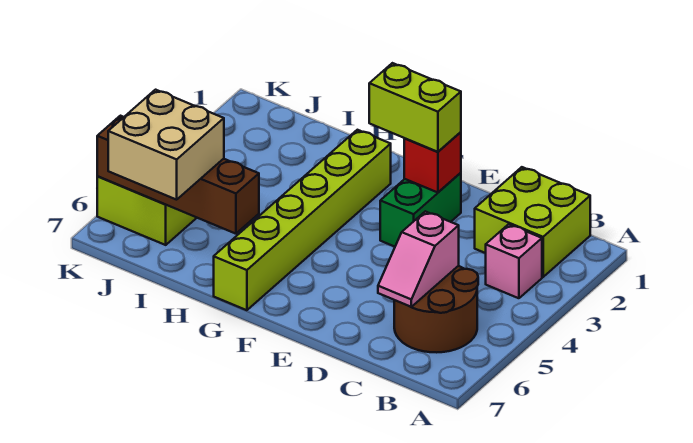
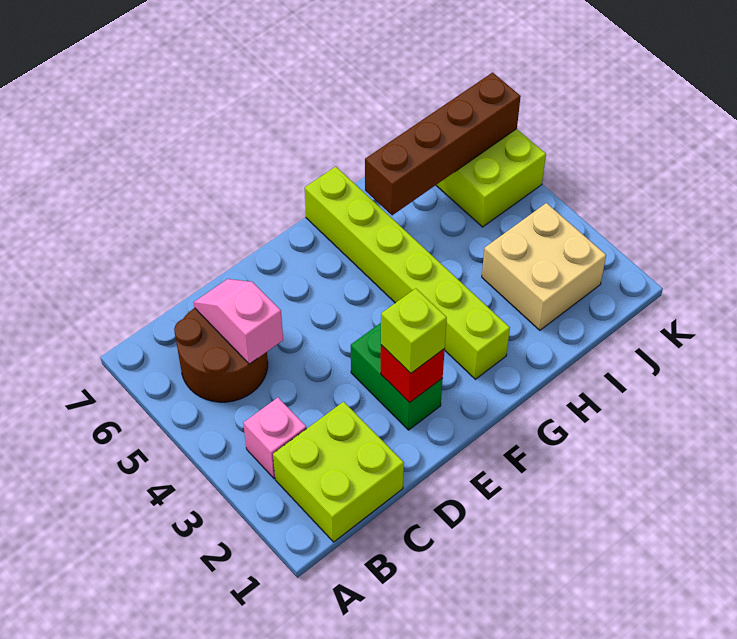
lime 1x2 brick [369,63,461,152] -> lime 1x1 brick [381,288,447,373]
tan 2x2 brick [108,90,224,200] -> tan 2x2 brick moved to [482,203,606,330]

